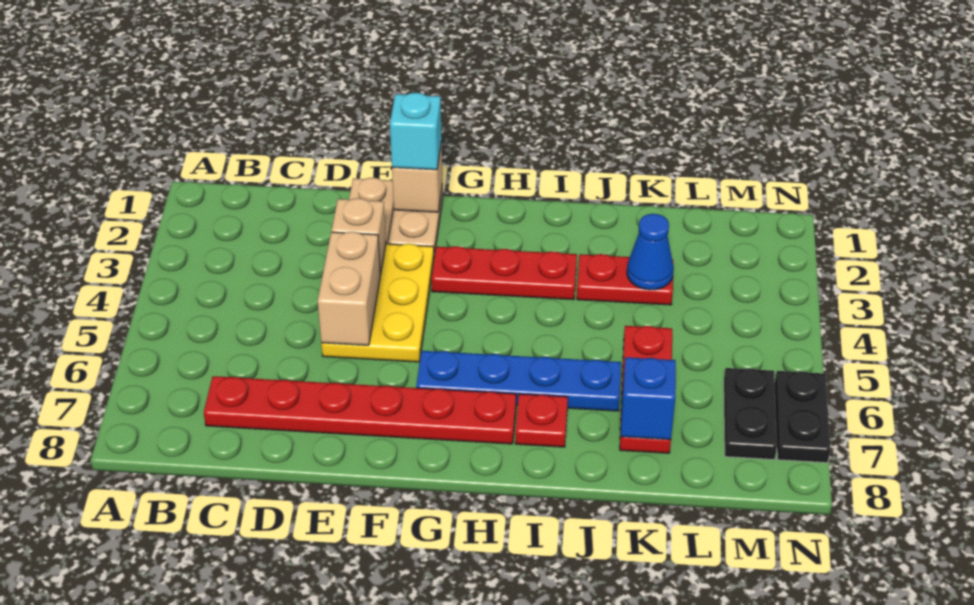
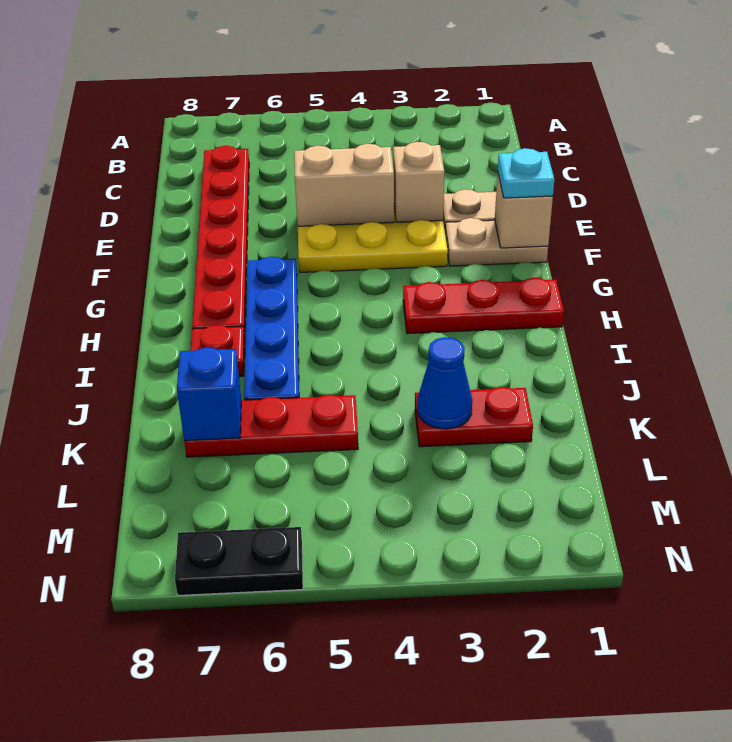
cyan 1x1 brick [390,93,442,170] -> cyan 1x1 plate [498,148,554,198]
red 1x3 plate [431,246,577,300] -> red 1x3 plate turned to [403,278,564,334]
red 1x2 plate [577,254,673,305] -> red 1x2 plate turned to [415,387,533,447]
black 1x2 plate [724,368,777,460] -> none

